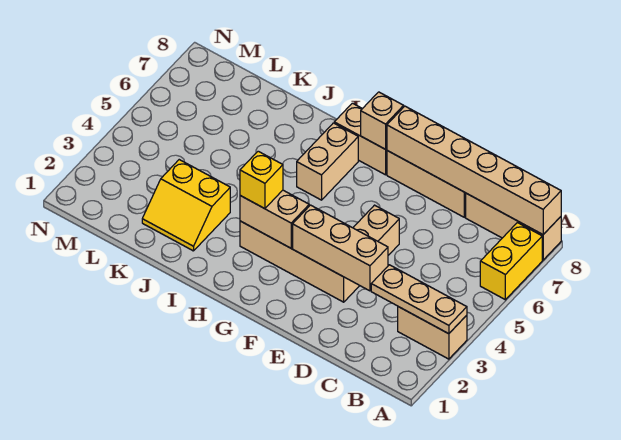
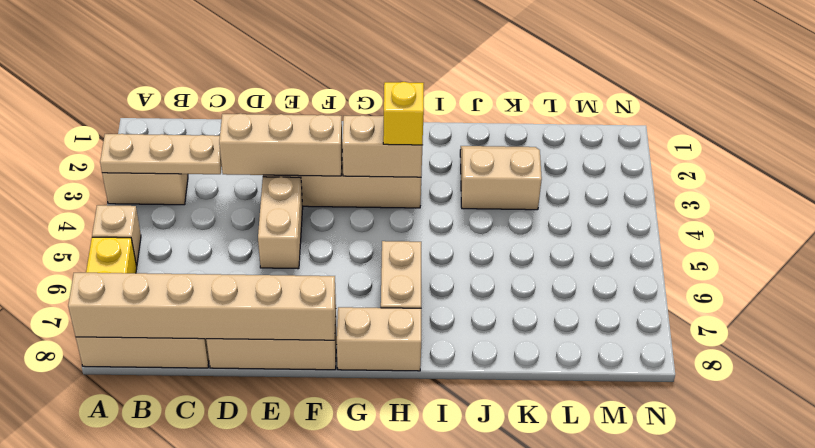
tan 1x1 brick [361,92,404,149] -> tan 1x1 brick moved to [92,205,141,266]
yellow 2x2 slope [142,160,230,251] -> tan 2x2 slope [460,146,542,210]

